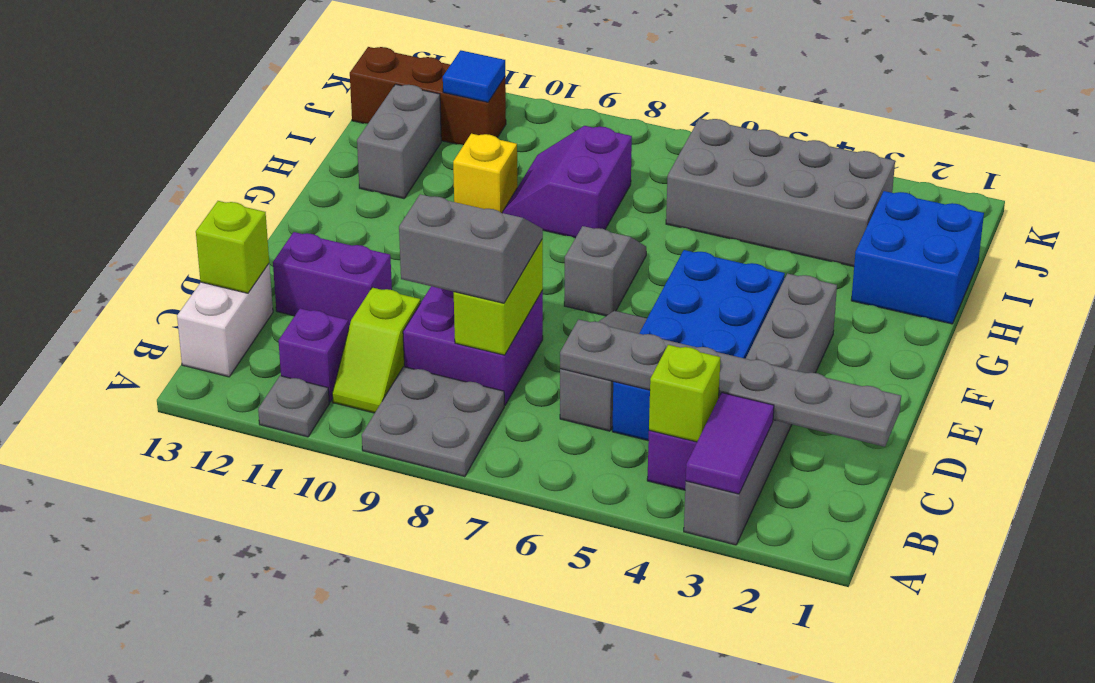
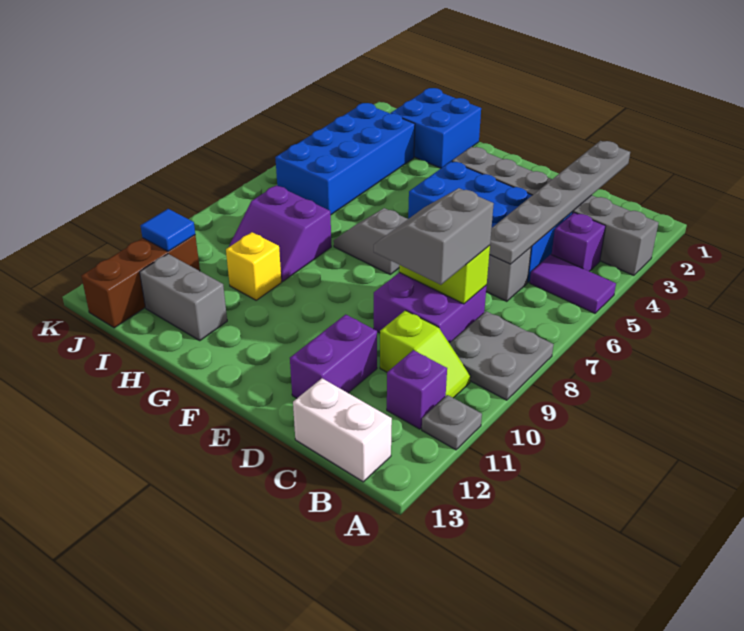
purple 1x2 tile [686,393,774,494] -> purple 1x2 tile moved to [530,255,616,313]
lime 1x1 brick [649,345,720,442] -> none
lime 1x1 brick [196,201,269,293] -> none
grey 2x4 brick [666,118,895,267] -> blue 2x4 brick [275,103,415,215]

